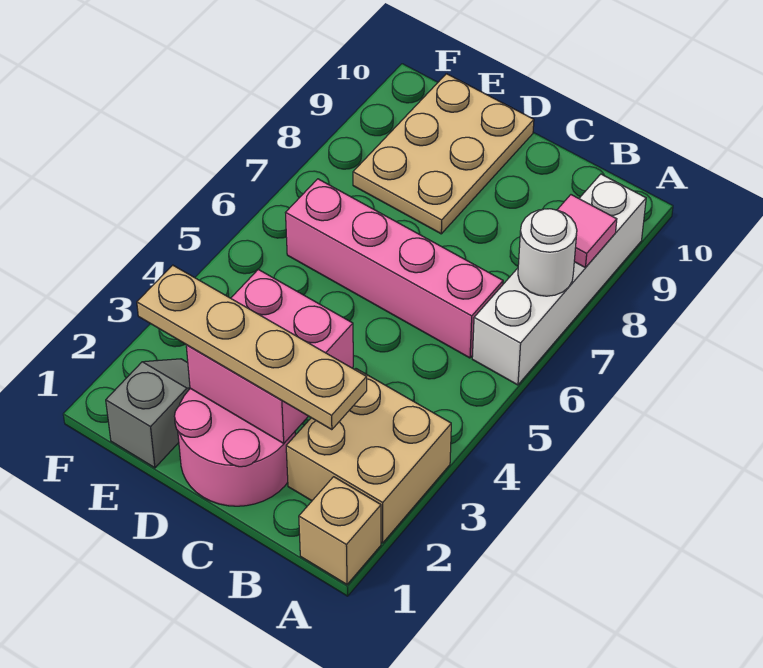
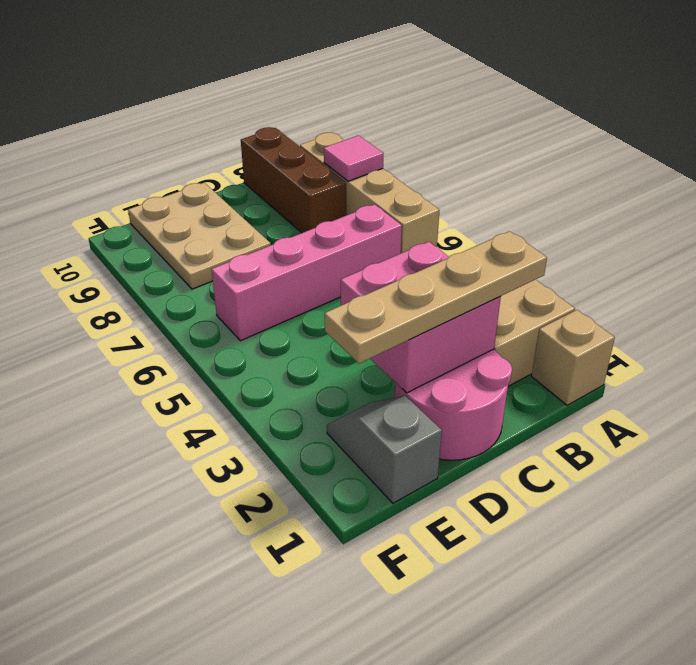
white 1x4 brick [472,174,646,385] -> tan 1x4 brick [300,133,440,253]
white 1x1 round brick [518,209,577,296] -> none
none -> brown 1x3 brick [241,127,347,233]

